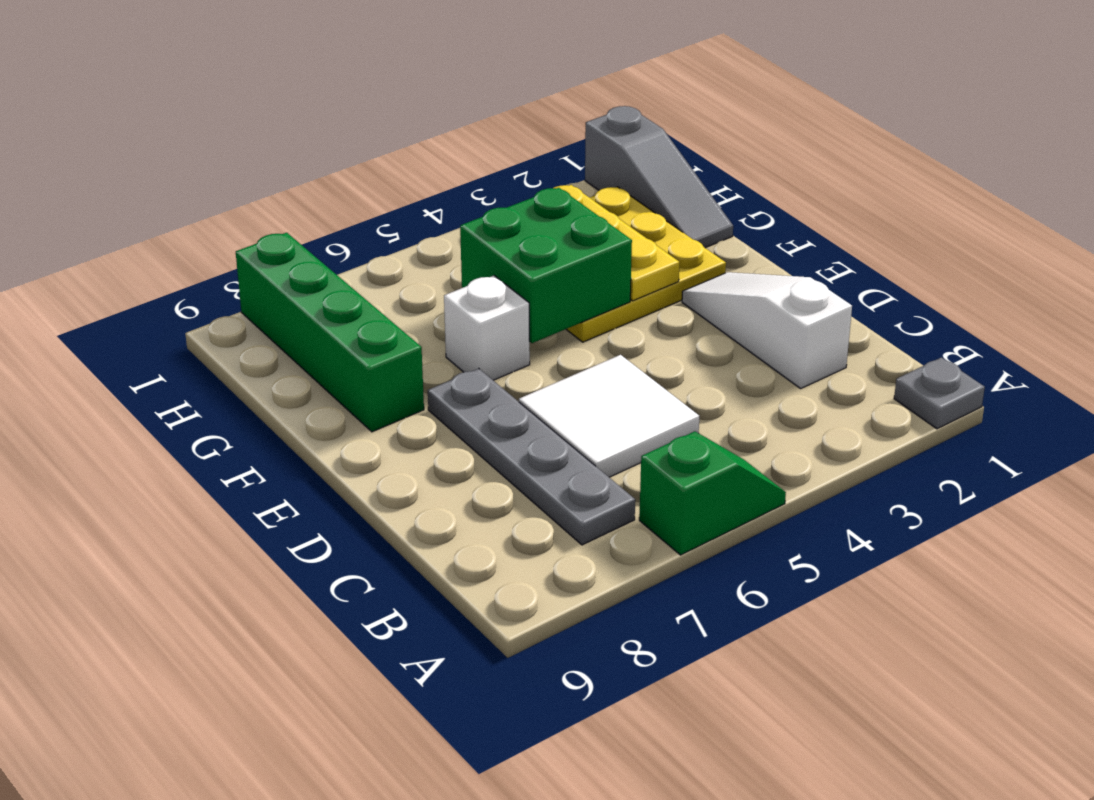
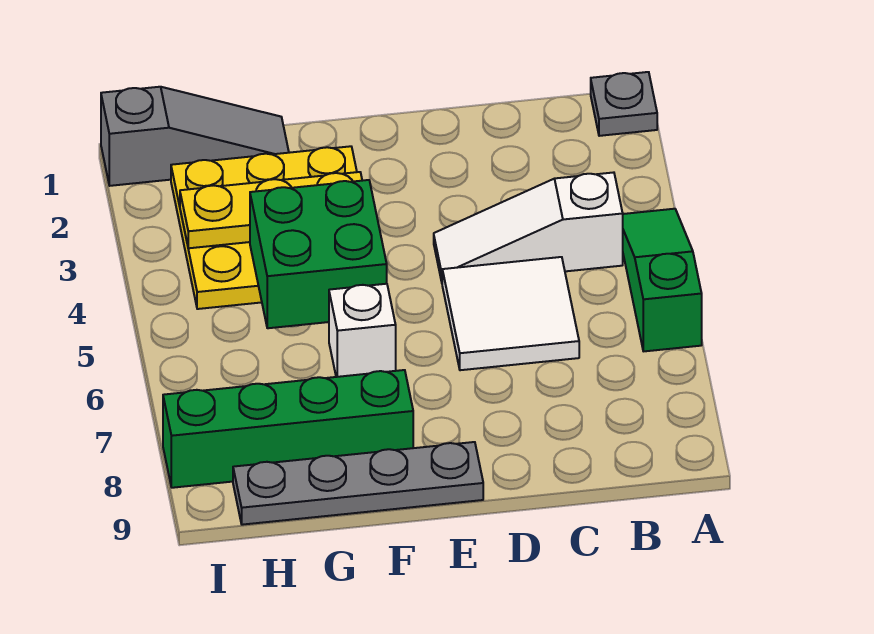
green 1x2 slope [639,431,786,555] -> green 1x3 slope [623,209,702,351]
grey 1x4 plate [428,369,635,545] -> grey 1x4 plate moved to [233,442,483,525]
white 1x3 slope [682,272,852,388] -> white 1x3 slope moved to [434,172,623,282]

